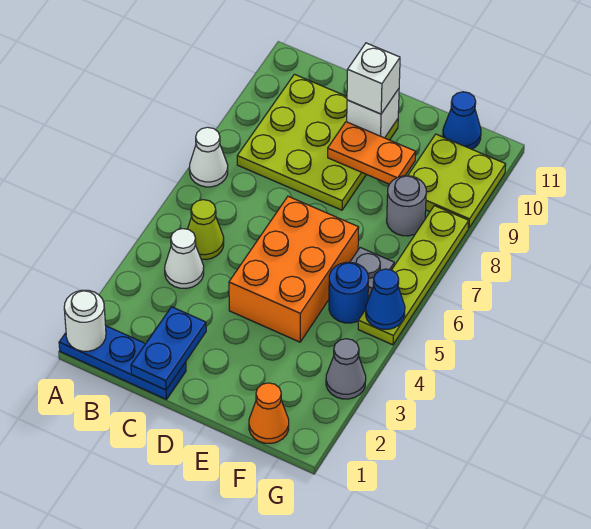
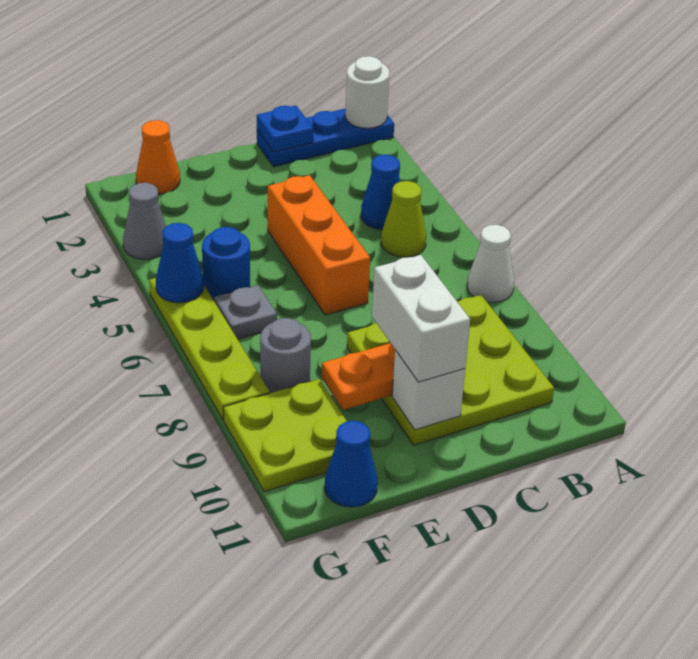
white 1x1 cone [165,229,204,289] -> blue 1x1 cone [361,155,400,230]
blue 1x2 plate [131,307,206,390] -> blue 1x1 plate [257,105,313,152]
orange 2x3 brick [229,196,359,342] -> orange 1x3 brick [268,175,370,315]
white 1x1 brick [347,43,400,114] -> white 1x2 brick [372,255,470,382]

